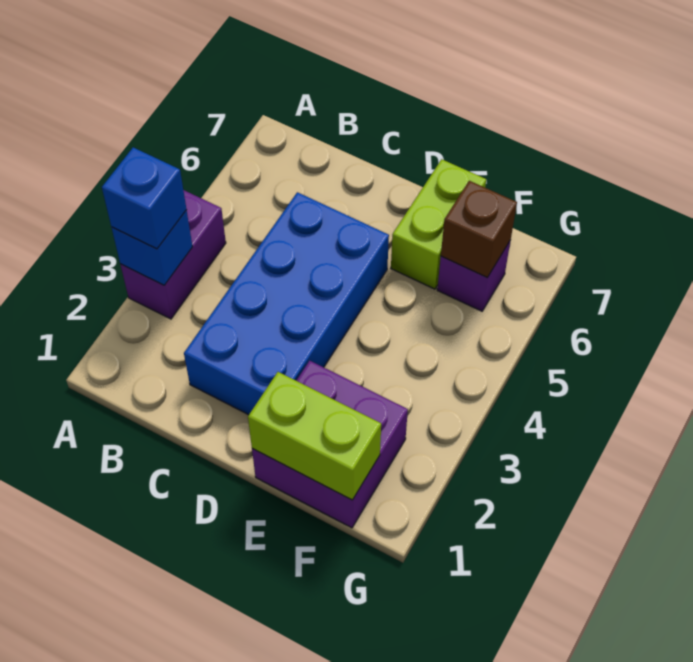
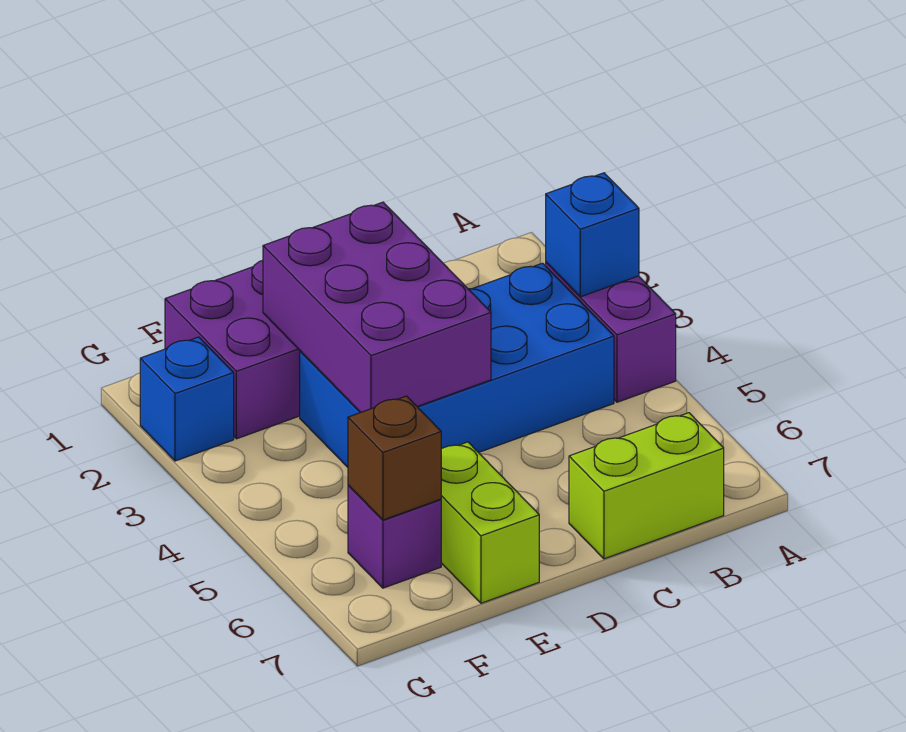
blue 1x1 brick [102,148,187,249] -> blue 1x1 brick moved to [140,337,234,461]
blue 2x4 brick [184,192,389,415] -> blue 2x4 brick turned to [300,263,614,467]
none -> purple 2x3 brick [263,202,491,412]
lime 1x2 brick [248,372,381,500] -> lime 1x2 brick moved to [569,413,724,559]

